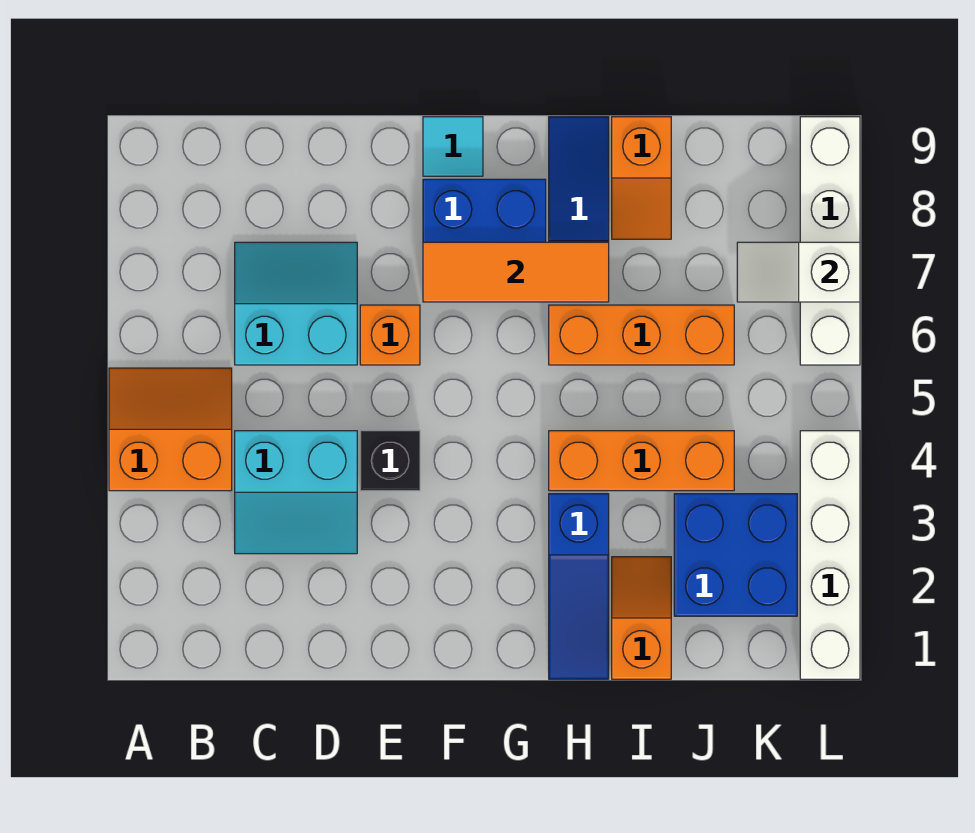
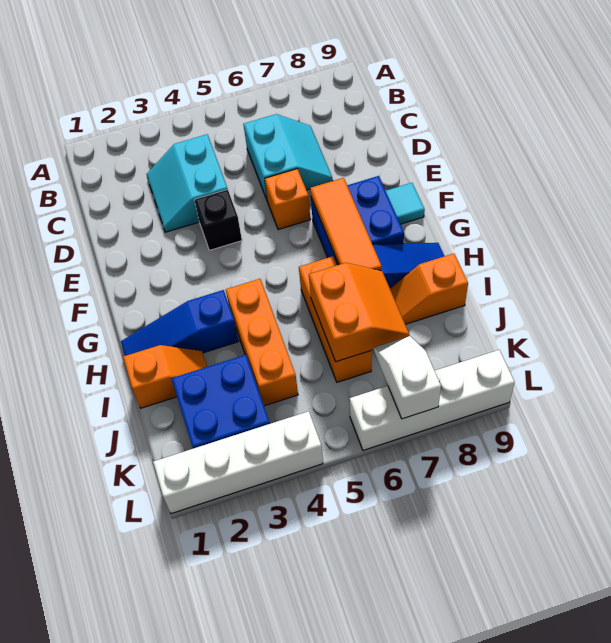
orange 2x2 slope [109,368,232,491] -> orange 2x2 slope moved to [309,263,409,362]

